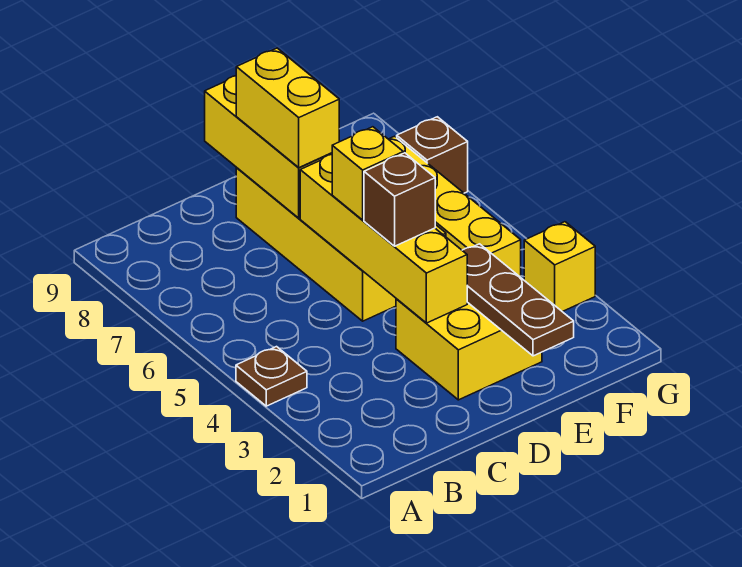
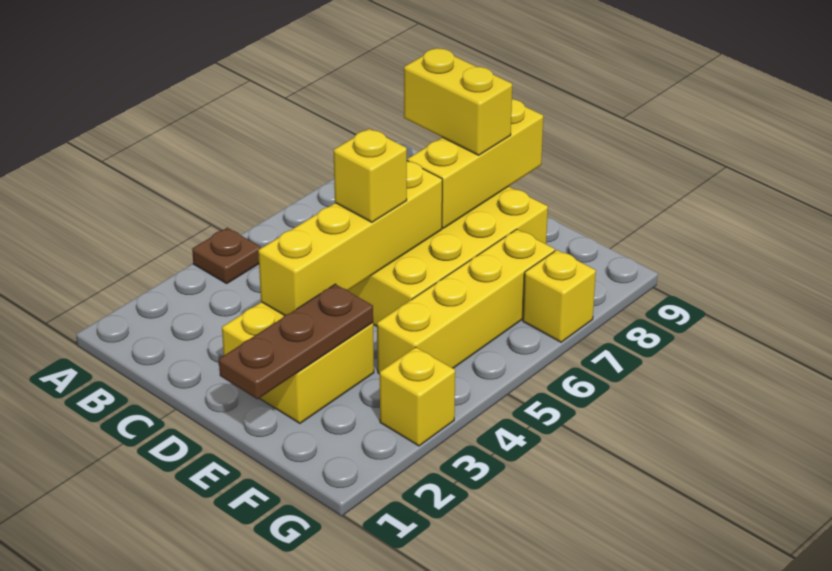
brown 1x1 brick [364,153,435,246] -> none
yellow 1x2 brick [236,48,339,168] -> yellow 1x2 brick turned to [404,48,512,155]
brown 1x1 brick [397,117,468,193] -> yellow 1x1 brick [523,250,596,342]

